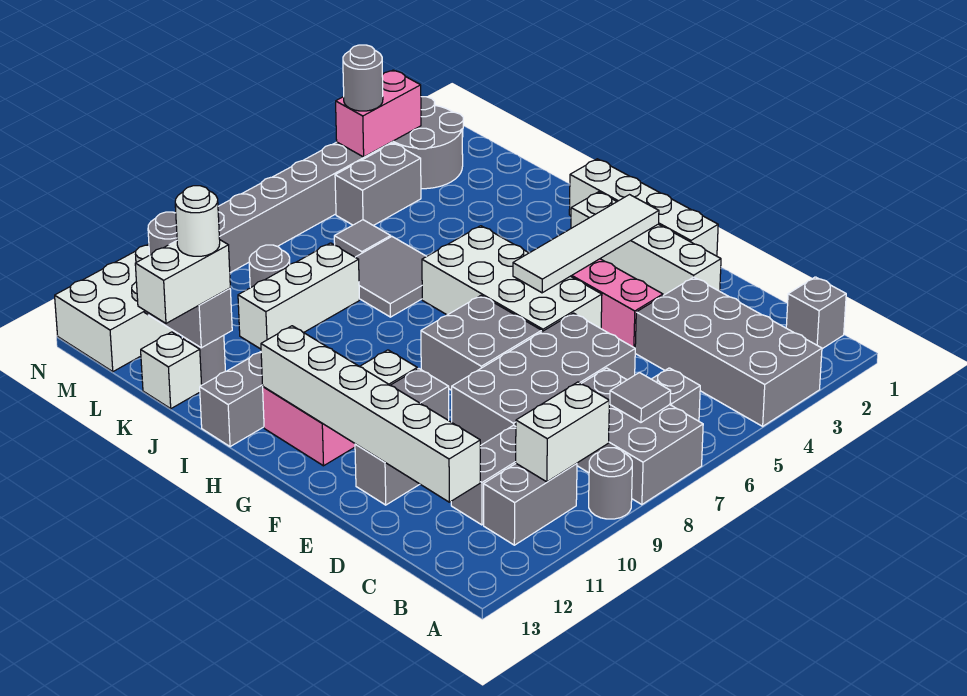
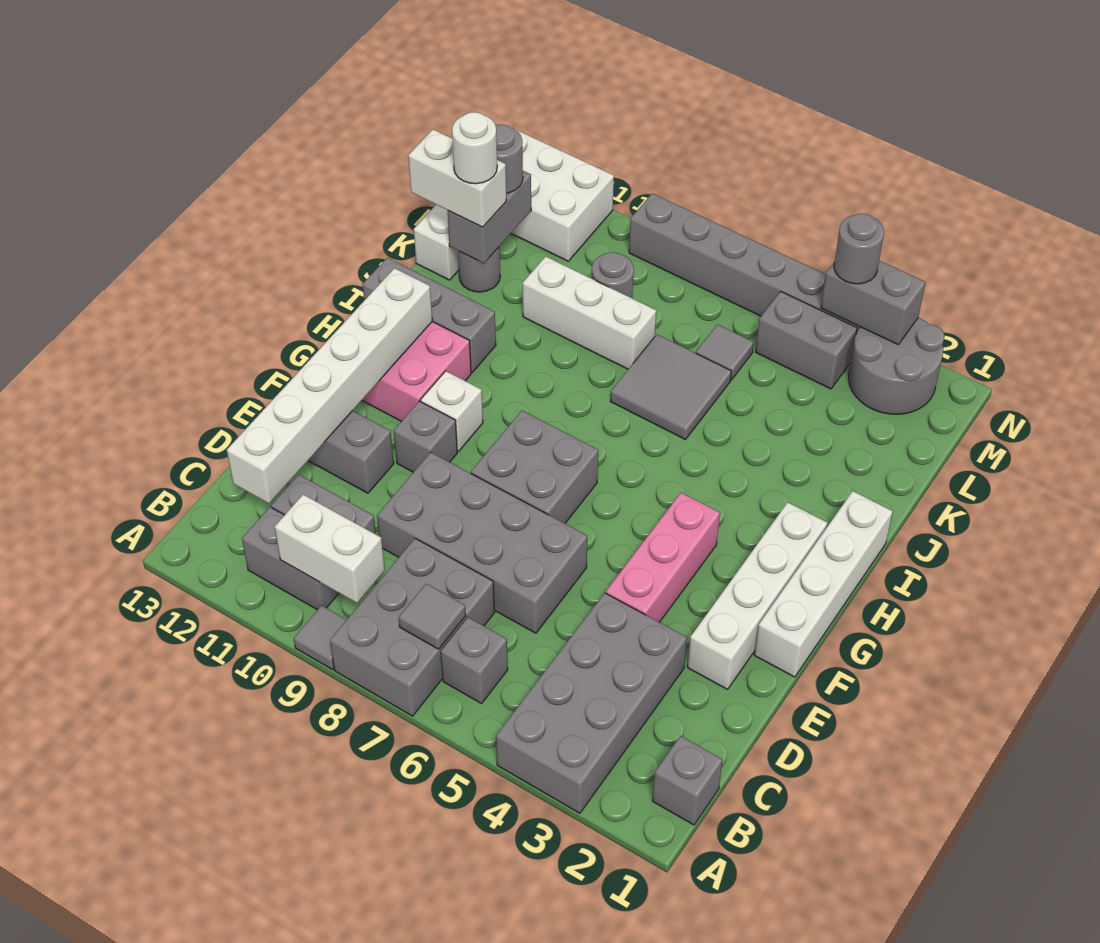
grey 1x1 round brick [589,448,632,519] -> grey 1x1 tile [294,605,346,670]
white 2x4 brick [422,226,602,332] -> none
white 1x4 tile [513,195,659,293] -> none
pink 1x2 brick [336,70,421,157] -> grey 1x2 brick [821,261,926,344]

